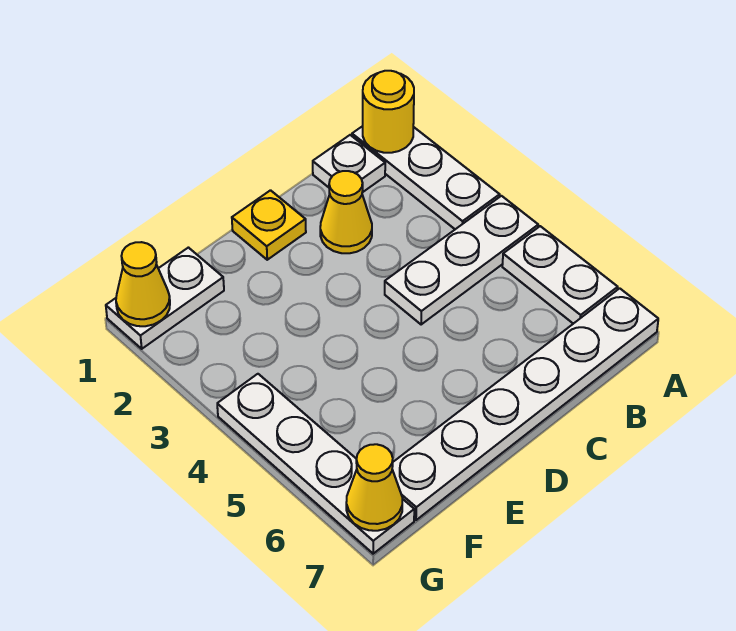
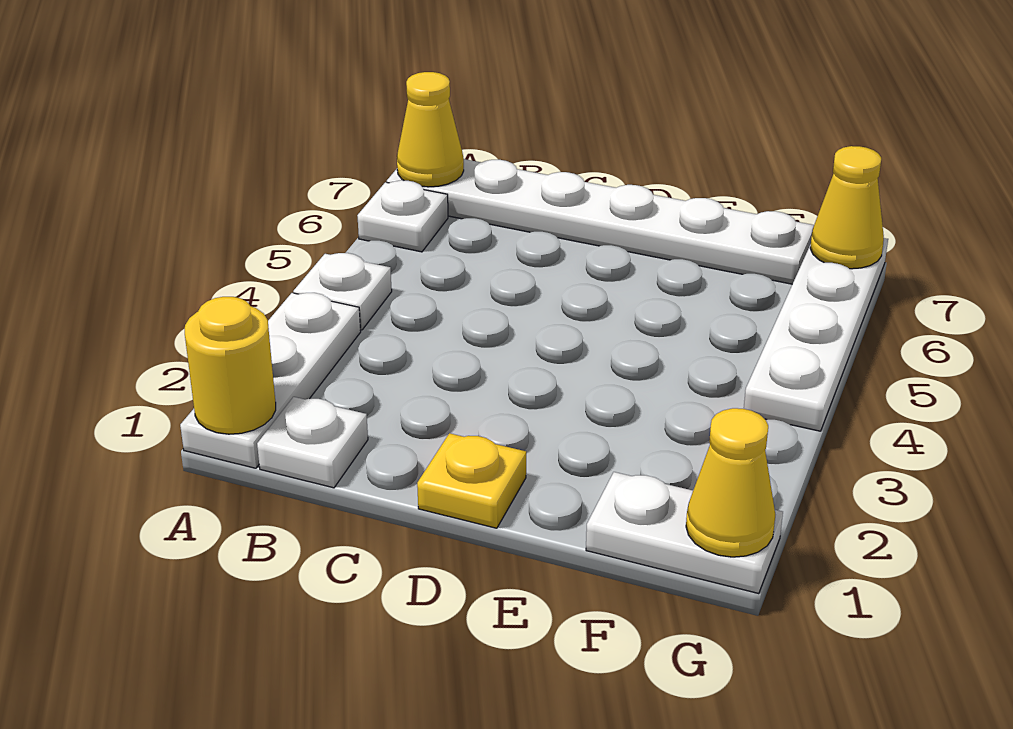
white 1x3 plate [385,196,538,325] -> white 1x1 plate [293,253,392,330]
white 1x2 plate [502,226,618,324] -> white 1x1 plate [357,180,448,252]
yellow 1x1 cone [320,171,372,253] -> yellow 1x1 cone moved to [397,72,464,187]

